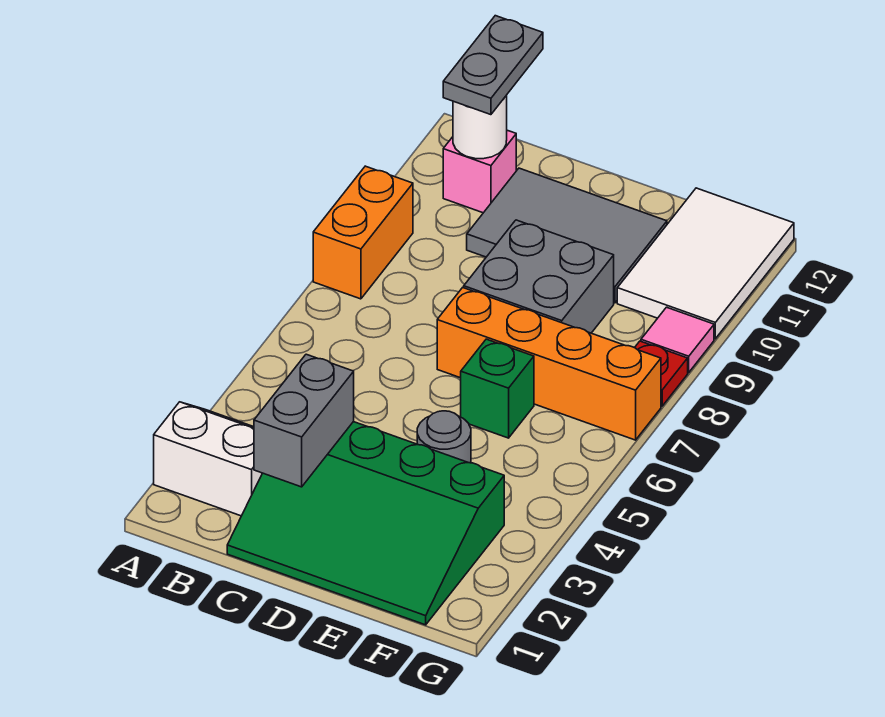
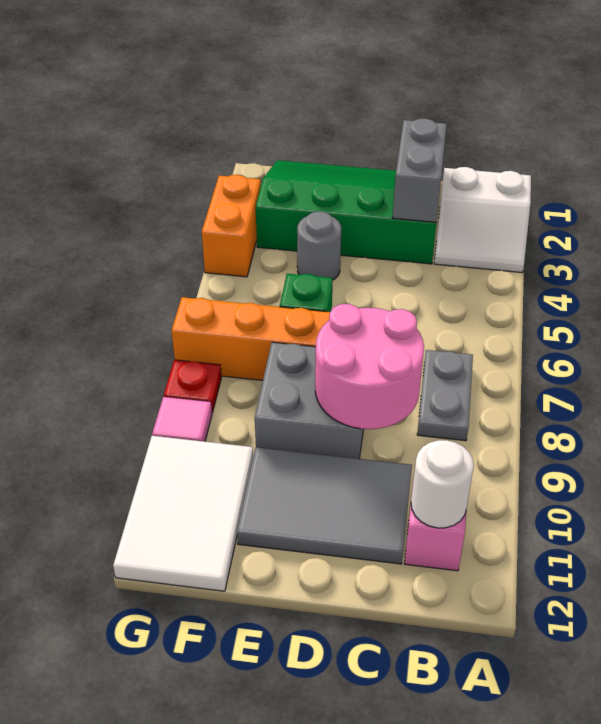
orange 1x2 brick [313,166,413,299] -> orange 1x2 brick moved to [202,175,261,277]
grey 1x2 plate [443,16,543,115] -> grey 1x2 plate moved to [417,350,473,441]
none -> pink 2x2 round brick [315,304,424,429]

